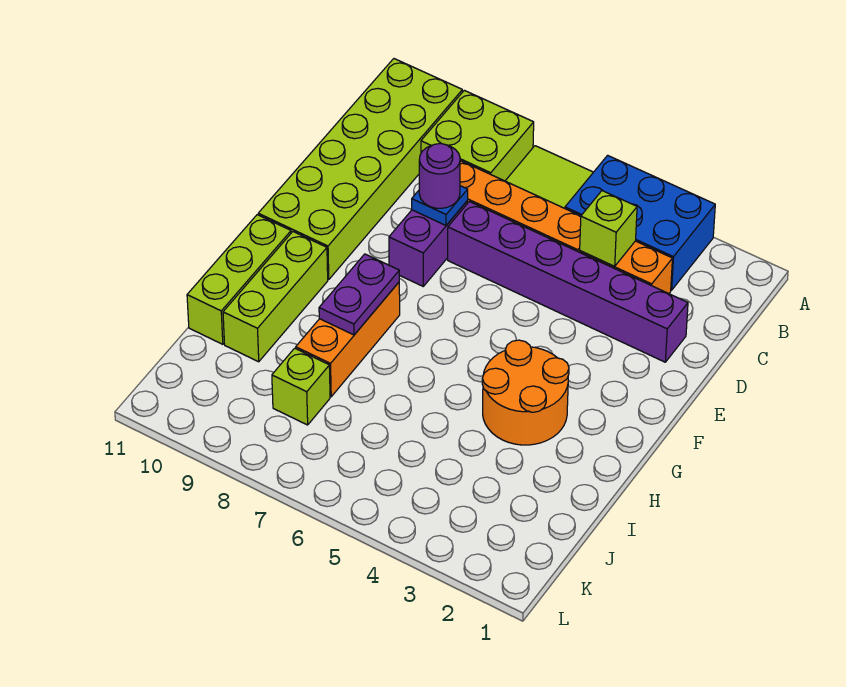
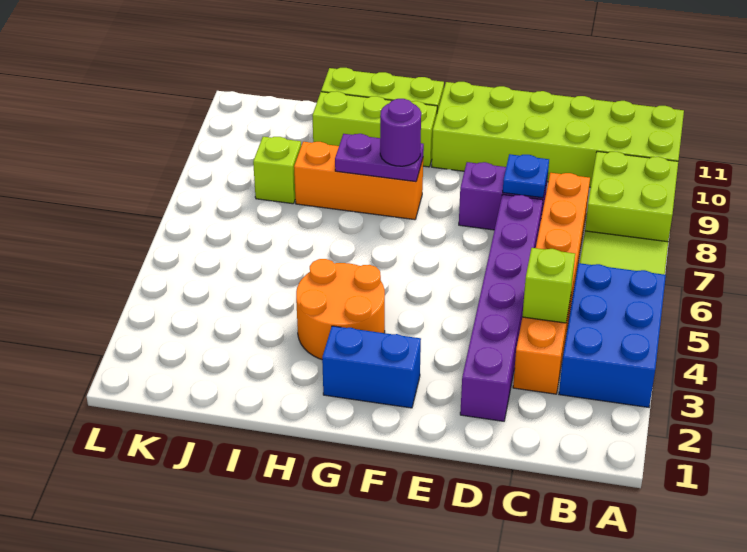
purple 1x1 round brick [419,143,460,208] -> purple 1x1 round brick moved to [380,99,421,166]
none -> blue 1x2 brick [322,326,421,408]

